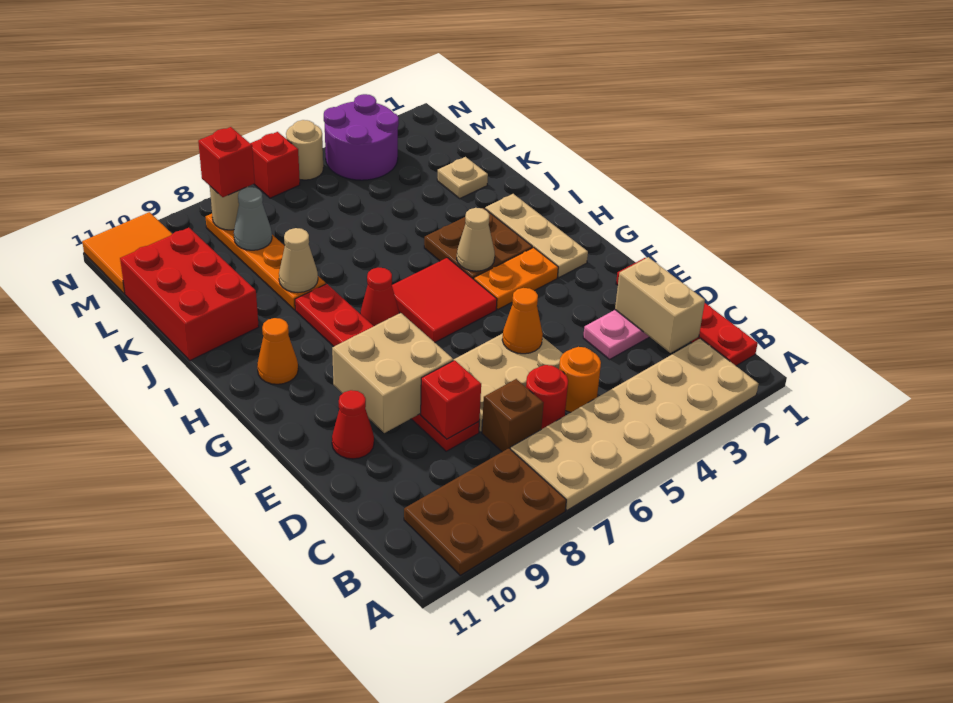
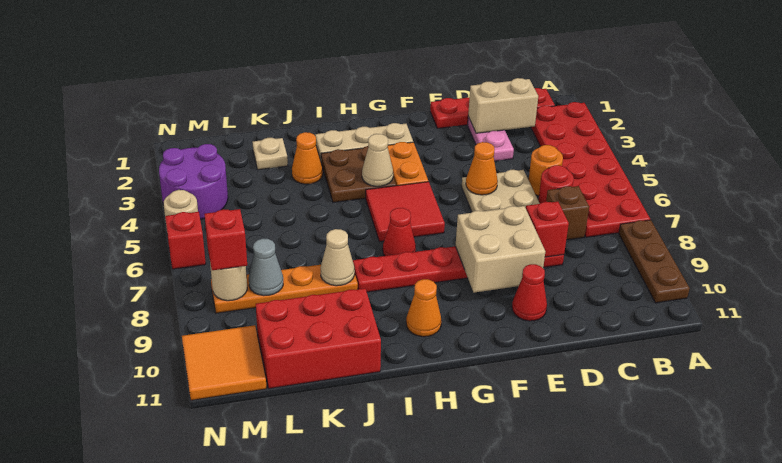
tan 2x6 plate [511,338,759,510] -> red 2x6 plate [531,102,650,237]
brown 2x3 plate [404,448,566,575] -> brown 1x3 plate [619,220,690,303]
none -> orange 1x1 cone [292,132,323,184]

